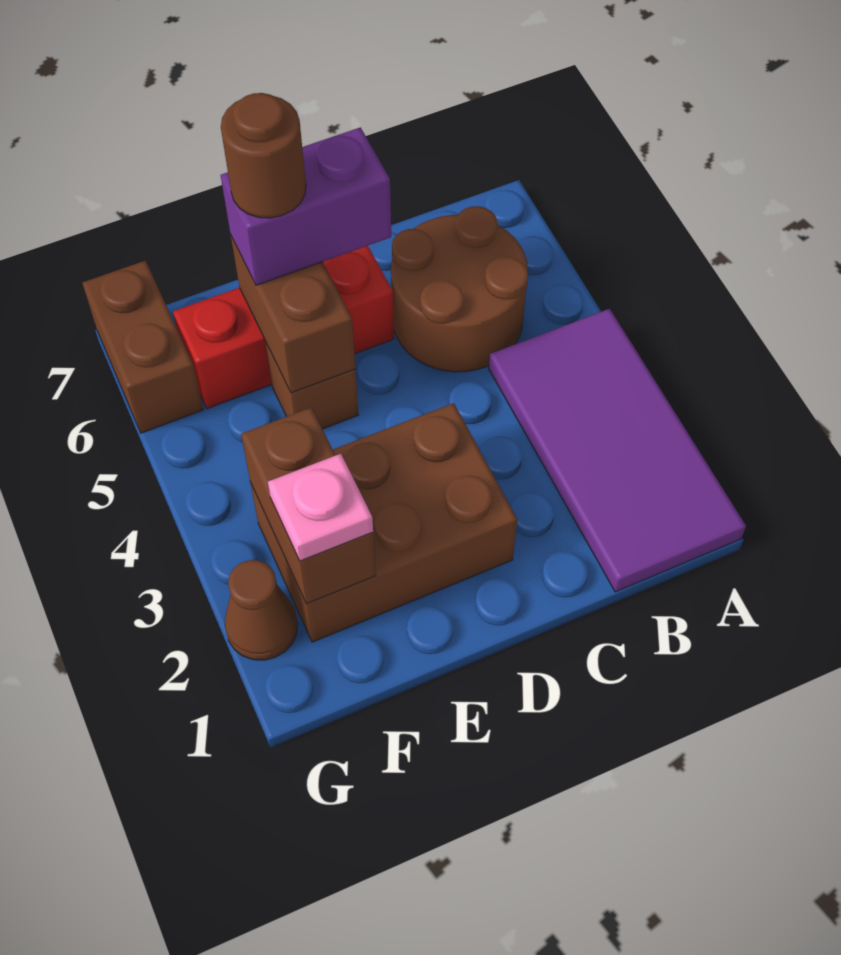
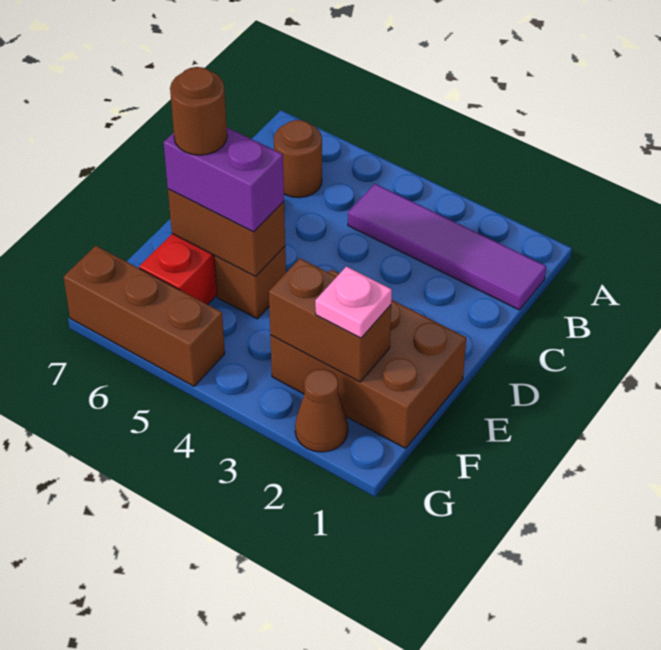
purple 2x4 tile [489,309,746,592] -> purple 1x4 tile [348,184,546,310]
brown 2x2 round brick [391,206,528,372] -> brown 1x1 round brick [274,120,322,198]
brown 2x3 brick [250,403,517,642] -> brown 2x3 brick turned to [270,269,466,448]
purple 1x2 brick [221,127,391,285] -> purple 1x2 brick turned to [164,127,284,232]
brown 1x2 brick [82,260,203,433] -> brown 1x3 brick [64,246,225,386]

